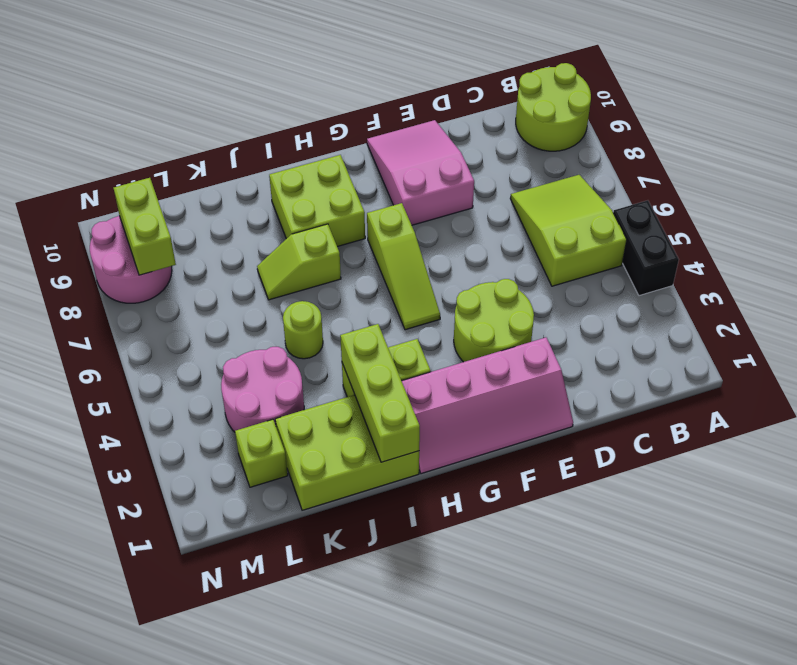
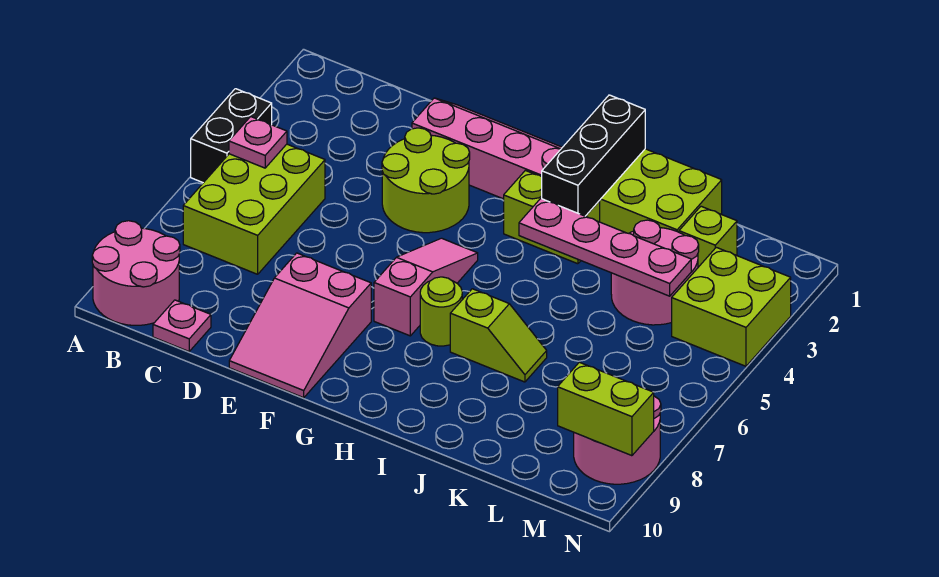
lime 2x2 round brick [516,63,591,151] -> pink 2x2 round brick [92,221,180,325]
lime 2x3 slope [510,175,627,286] -> lime 2x3 brick [183,144,325,274]
none -> pink 1x1 plate [229,117,287,168]
none -> pink 1x1 plate [153,300,211,351]
lime 1x3 slope [367,203,440,330] -> pink 1x3 slope [374,238,478,336]
lime 2x2 brick [269,155,365,247] -> lime 2x2 brick moved to [672,247,791,366]
lime 1x3 brick [340,324,420,462] -> black 1x3 brick [542,95,645,216]
none -> pink 1x4 plate [519,199,691,296]
lime 1x1 round brick [283,301,323,359] -> lime 1x1 round brick moved to [420,277,462,346]
lime 1x2 brick [114,178,176,275] -> lime 1x2 brick turned to [558,362,654,456]

